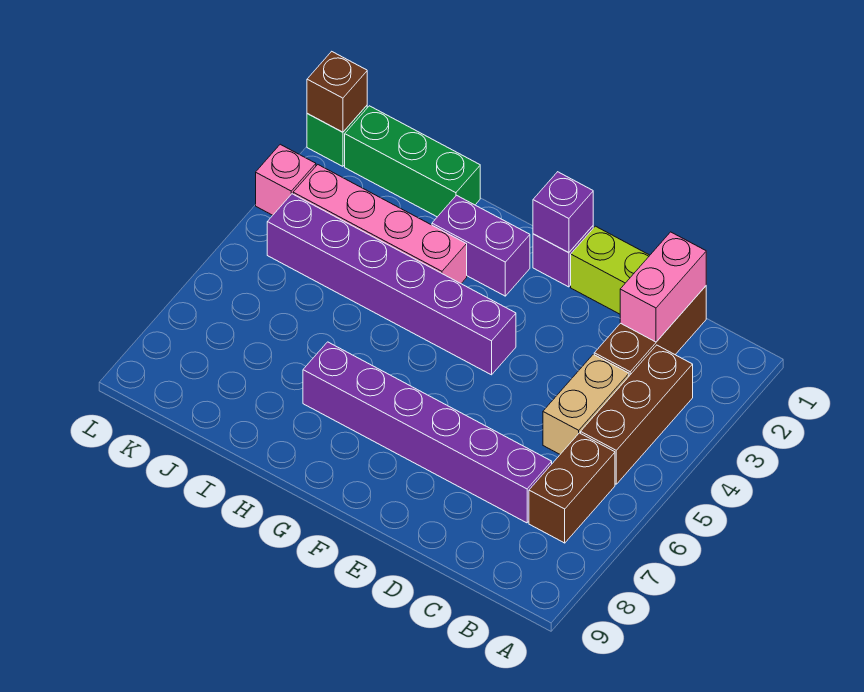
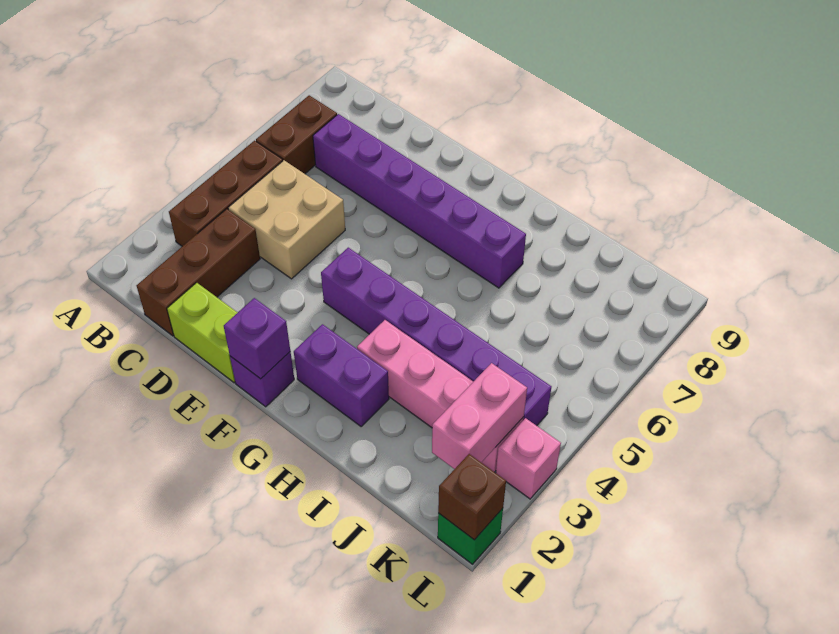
pink 1x2 brick [620,232,706,342] -> pink 1x2 brick moved to [432,363,527,469]
tan 1x2 brick [543,354,629,454] -> tan 2x2 brick [228,160,345,279]
green 1x3 brick [345,106,480,217] -> none

